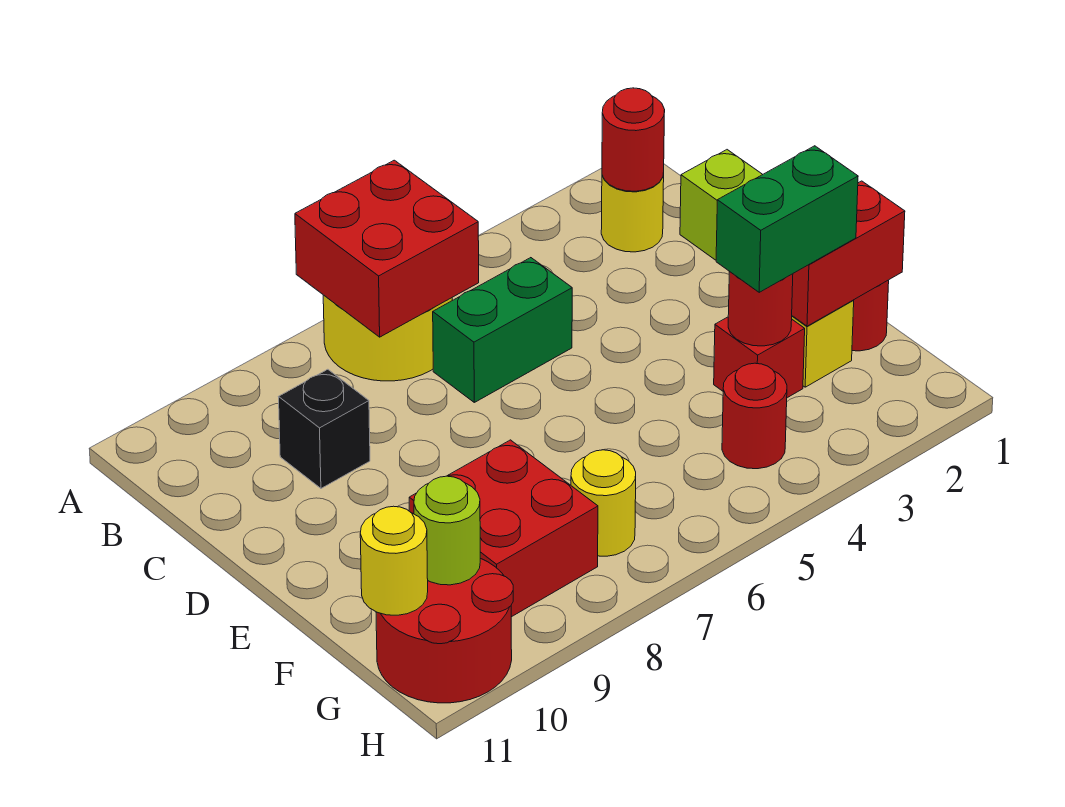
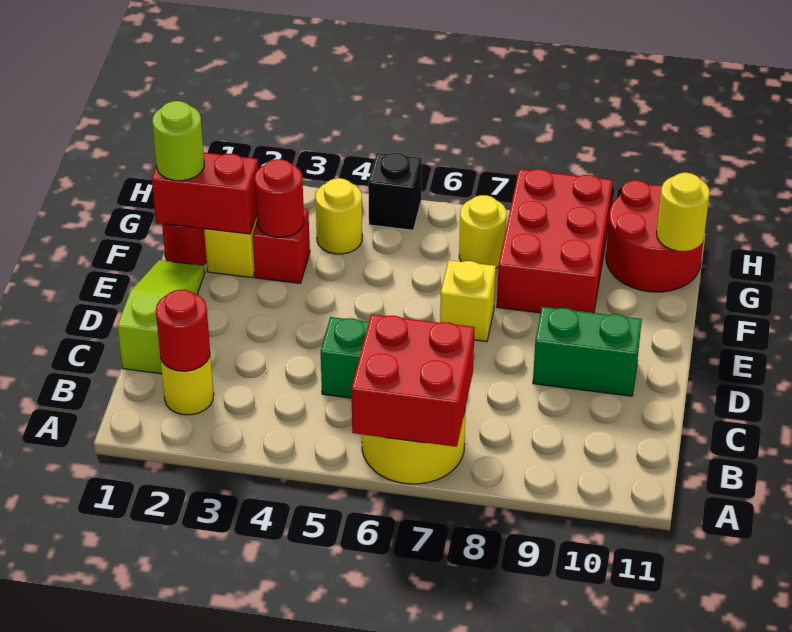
black 1x1 brick [279,369,370,488] -> black 1x1 brick moved to [368,153,422,230]
none -> yellow 1x1 brick [440,260,496,342]
green 1x2 brick [716,146,858,292] -> green 1x2 brick moved to [533,307,642,396]
red 2x2 brick [409,440,598,617] -> red 2x3 brick [497,169,613,313]
red 1x1 round brick [722,363,787,469] -> yellow 1x1 round brick [316,178,362,254]
lime 1x1 round brick [414,476,480,585] -> lime 1x1 round brick moved to [152,101,204,181]

